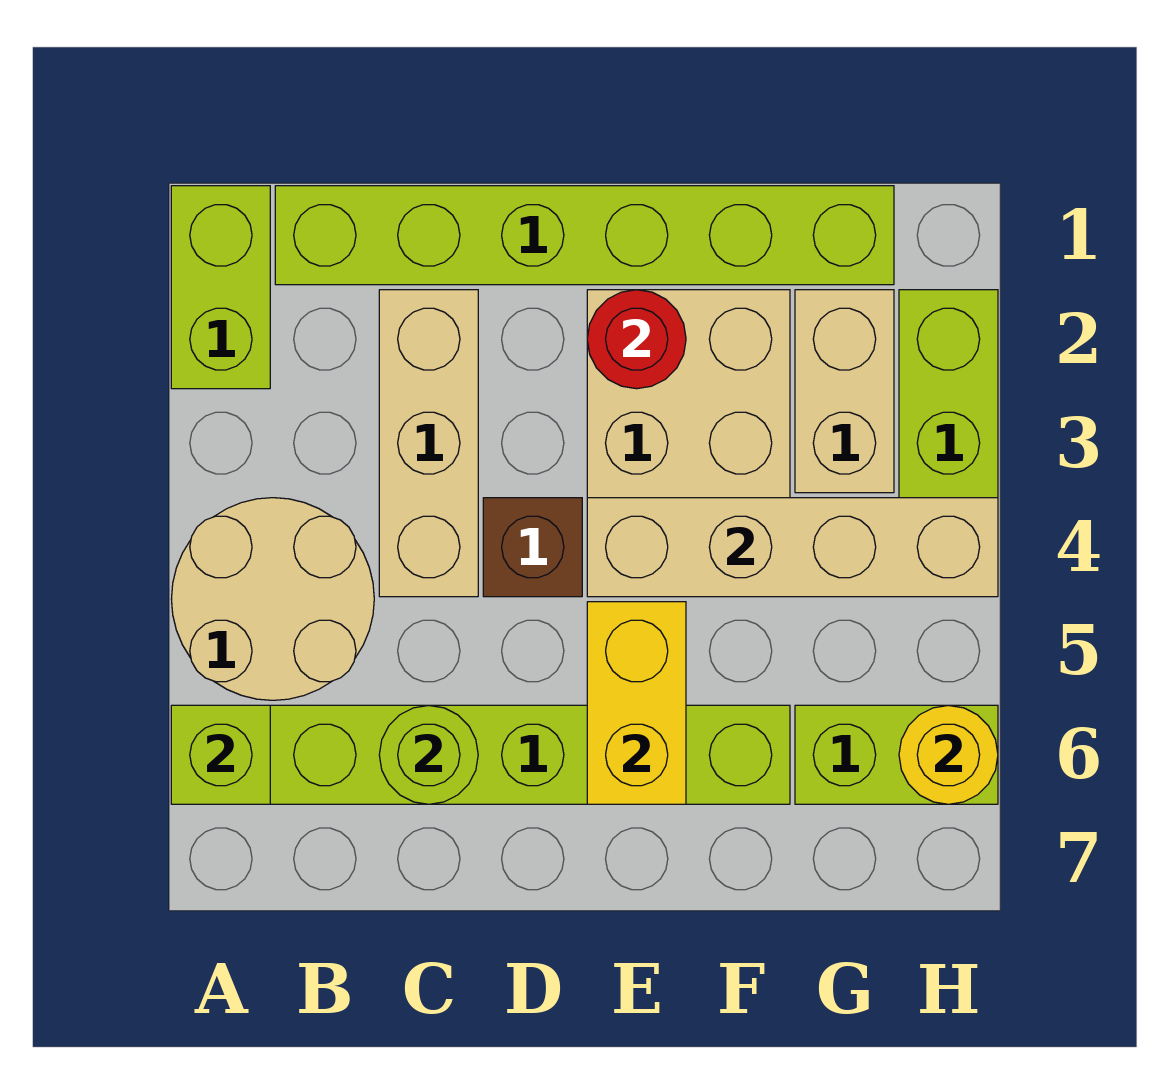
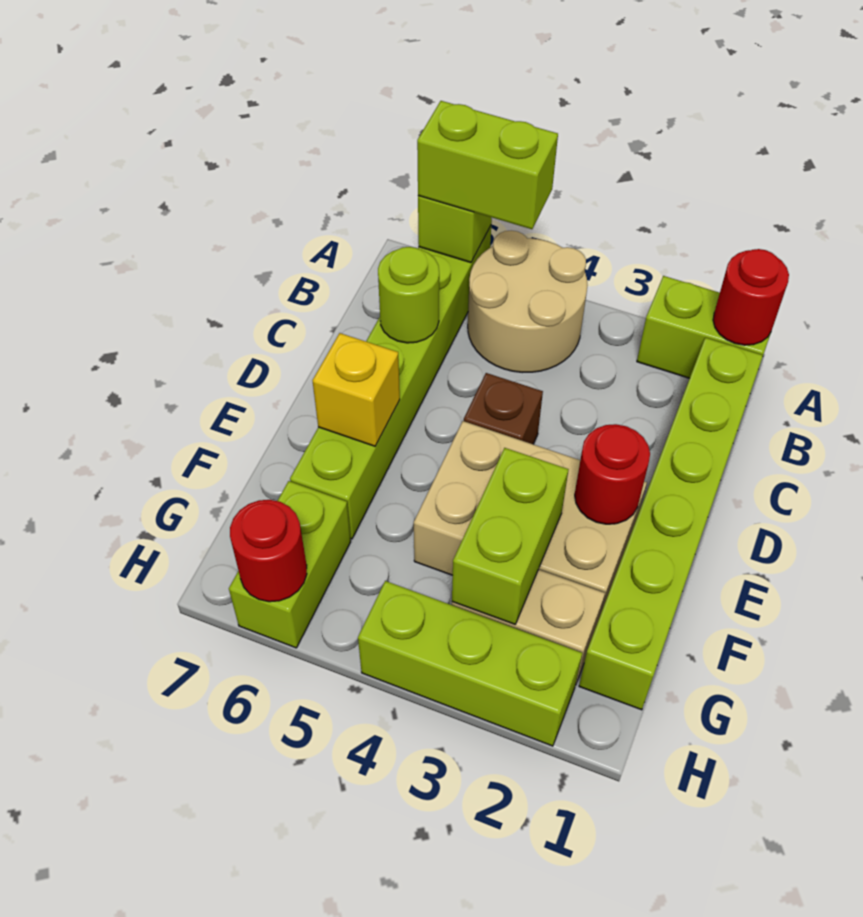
none -> red 1x1 round brick [713,249,789,345]
none -> lime 1x2 brick [417,101,558,229]
tan 1x3 brick [379,290,478,597] -> none
tan 1x4 brick [587,498,998,597] -> none
yellow 1x2 brick [587,602,686,804] -> yellow 1x1 brick [312,333,400,446]
none -> lime 1x2 brick [452,448,569,624]
yellow 1x1 round brick [899,705,998,804] -> red 1x1 round brick [230,500,307,602]

